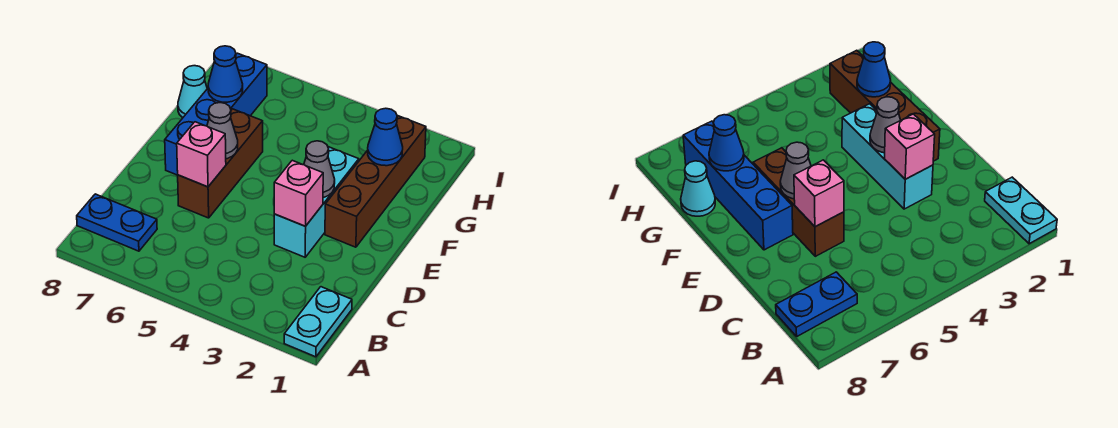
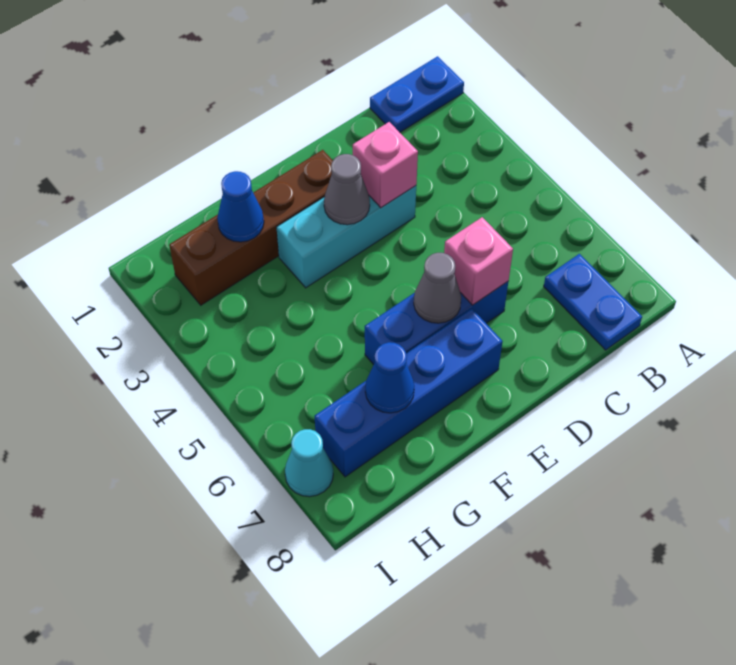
cyan 1x2 plate [284,287,352,357] -> blue 1x2 plate [370,56,464,132]
brown 1x3 brick [178,109,263,218] -> blue 1x3 brick [365,282,508,365]
cyan 1x1 cone [178,66,207,118] -> cyan 1x1 cone moved to [285,429,333,497]

